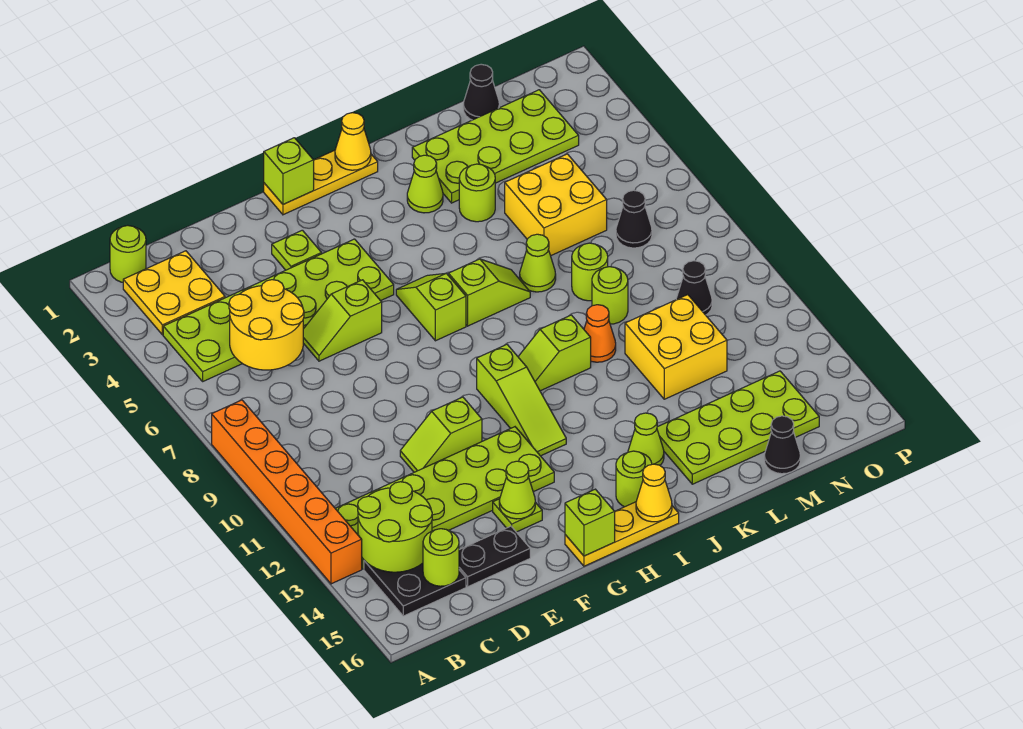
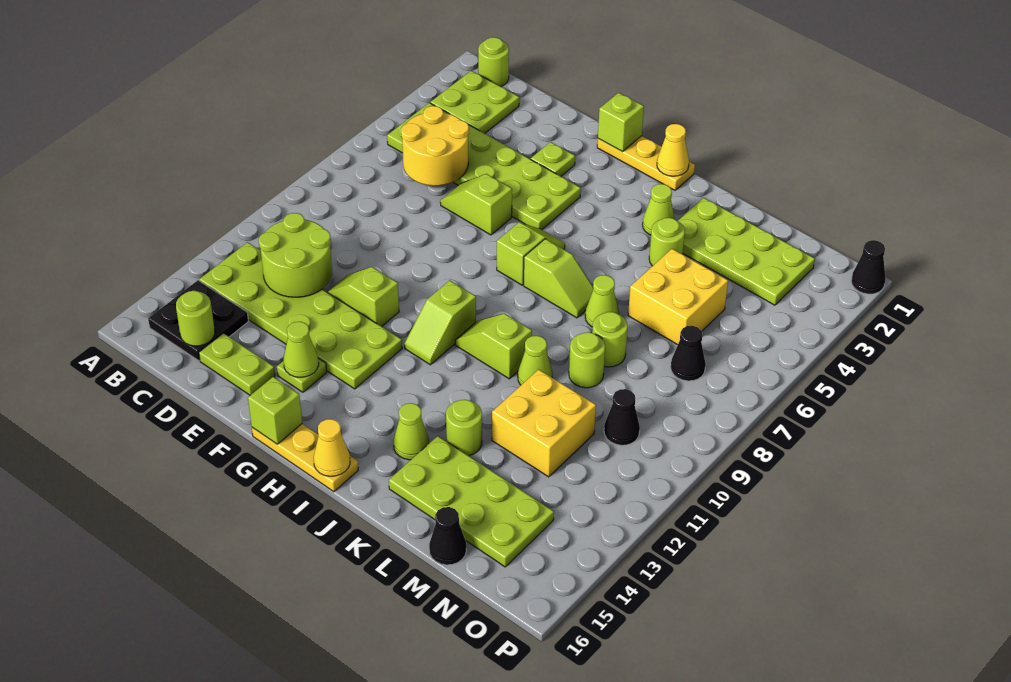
orange 1x6 brick [212,400,362,584] -> none
yellow 2x2 plate [123,251,225,335] -> lime 2x2 plate [430,71,519,134]
lime 2x2 round brick [358,482,432,572] -> lime 2x2 round brick moved to [259,213,332,297]
black 1x2 plate [459,526,530,587] -> lime 1x2 plate [199,333,275,395]
lime 1x3 slope [477,344,566,456] -> lime 1x2 slope [404,281,476,365]
lime 1x1 round brick [616,451,652,507] -> lime 1x1 round brick moved to [446,400,482,456]
orange 1x1 cone [584,305,616,362] -> lime 1x1 cone [518,336,553,385]
black 1x1 cone [463,64,499,120] -> black 1x1 cone moved to [851,240,886,294]

